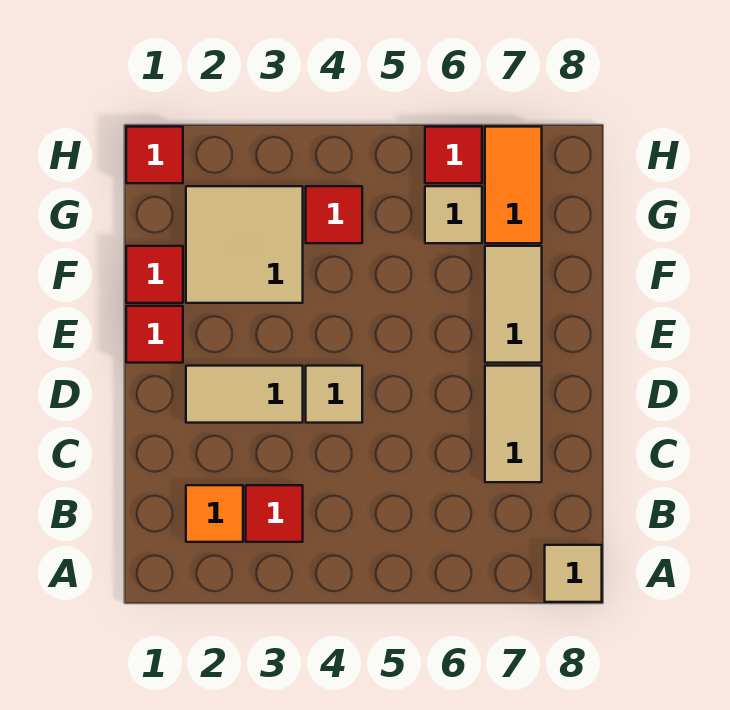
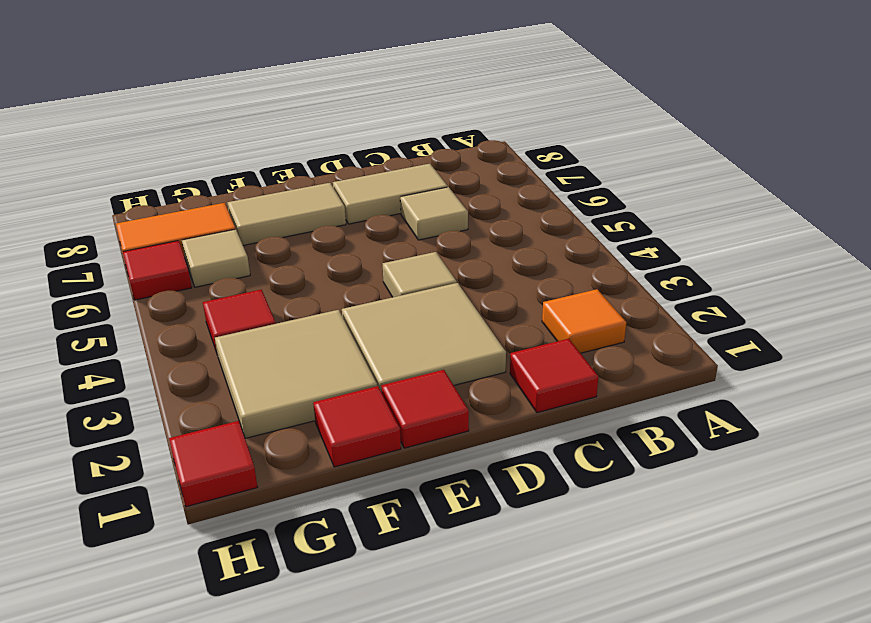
tan 1x1 tile [545,545,602,602] -> tan 1x1 tile moved to [400,187,468,240]
red 1x1 tile [246,485,303,542] -> red 1x1 tile moved to [510,339,598,413]
tan 1x2 tile [186,366,303,423] -> tan 2x2 tile [342,283,506,392]

